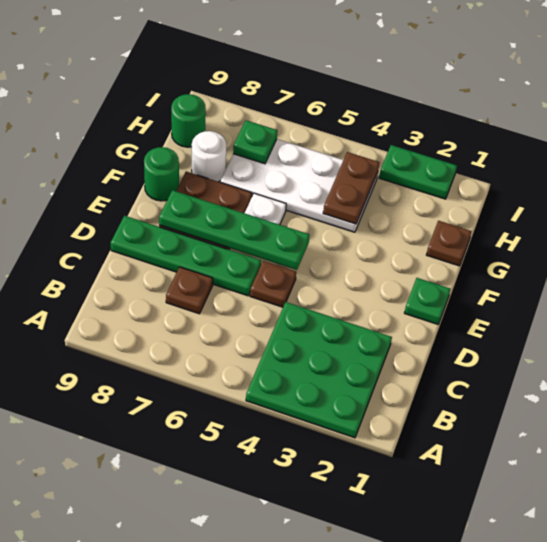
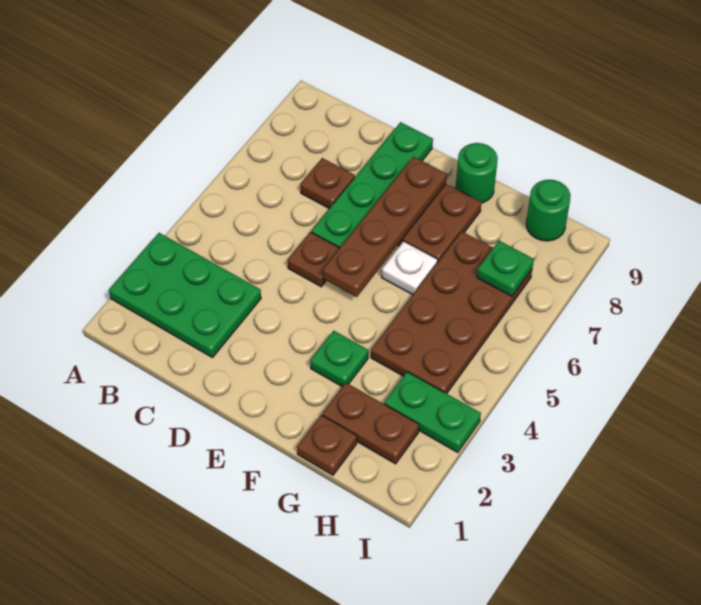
green 3x3 plate [246,302,392,438] -> green 2x3 plate [109,233,261,358]
green 1x1 plate [405,278,450,324] -> green 1x1 plate moved to [310,331,368,387]
green 1x4 plate [159,190,310,270] -> brown 1x4 plate [323,157,447,297]
white 2x4 plate [220,139,378,232] -> brown 2x4 plate [371,231,532,394]
brown 1x2 plate [323,152,380,224] -> brown 1x2 plate moved to [322,383,419,464]
white 1x1 round brick [192,131,226,182] -> none
green 1x2 plate [379,145,457,199] -> green 1x2 plate turned to [384,372,481,453]

